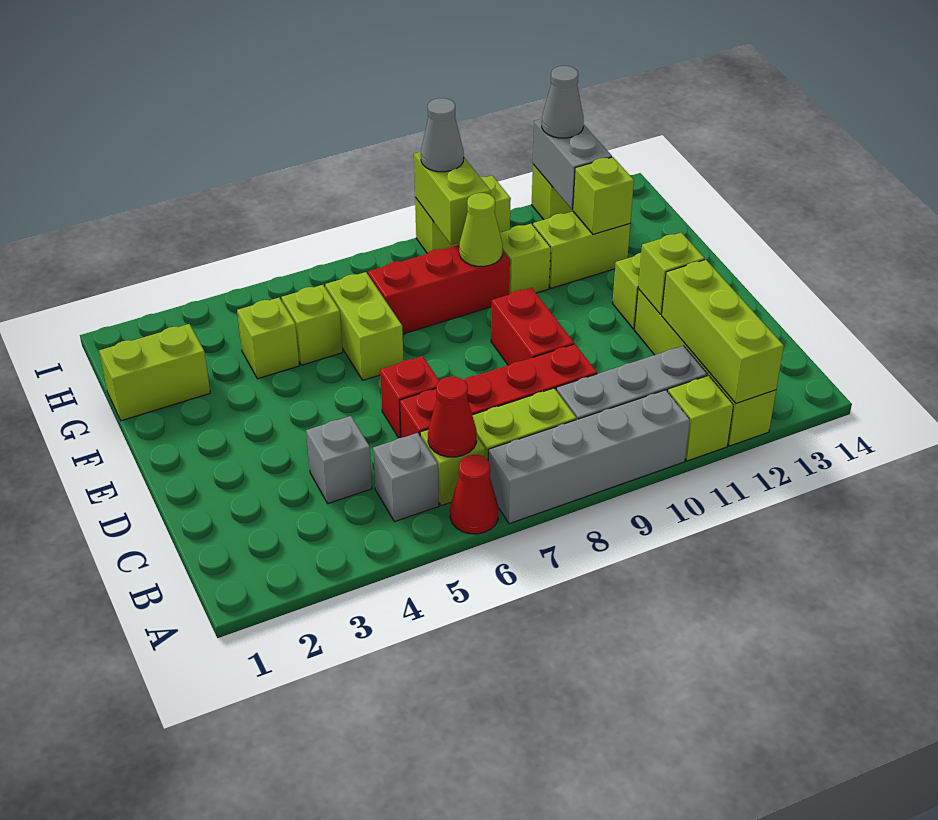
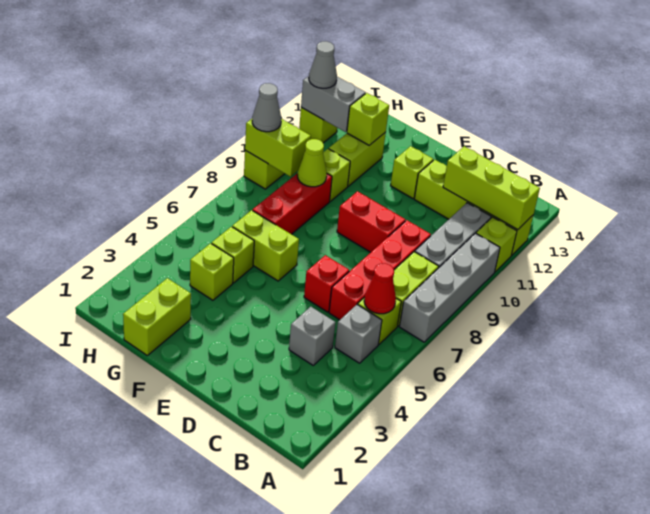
red 1x1 cone [450,455,499,534] -> none
lime 1x1 brick [638,233,705,314] -> none

